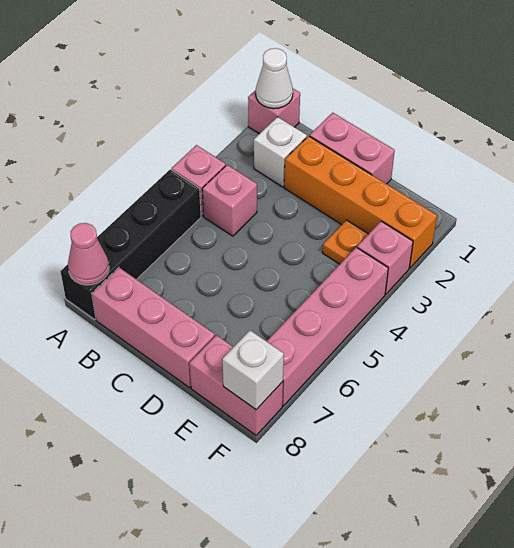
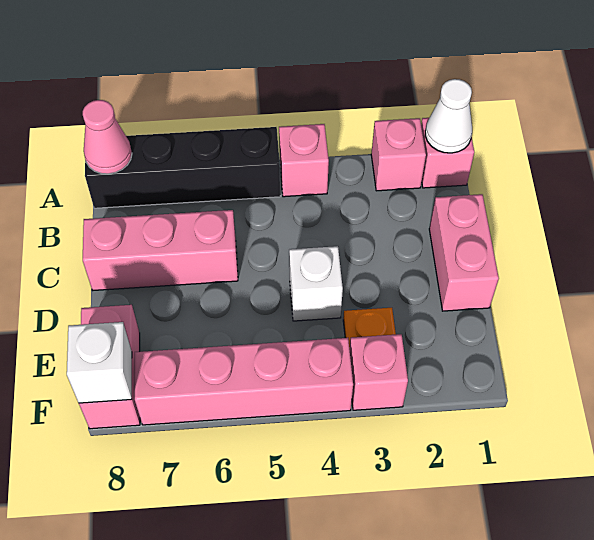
white 1x1 brick [254,117,307,187] -> white 1x1 brick moved to [289,246,343,321]
pink 1x1 brick [202,165,257,236] -> pink 1x1 brick moved to [371,118,426,191]
pink 1x3 brick [92,268,215,388] -> pink 1x3 brick turned to [83,210,238,290]
orange 1x4 brick [284,136,437,268] -> none

